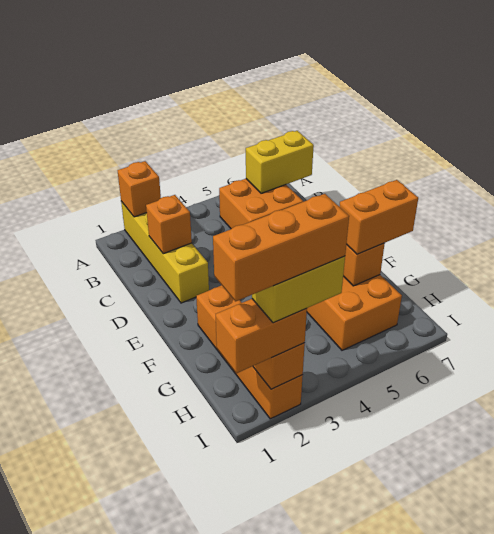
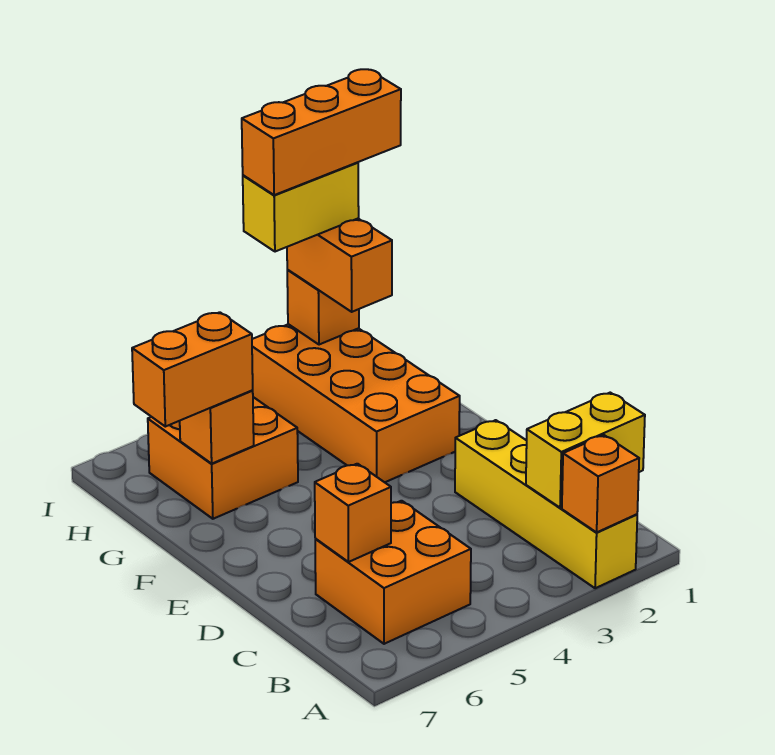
yellow 1x2 brick [246,131,314,193] -> yellow 1x2 brick moved to [526,393,645,508]
orange 1x1 brick [146,195,192,254] -> orange 1x1 brick moved to [315,464,391,562]
orange 1x4 brick [196,285,303,419] -> orange 2x4 brick [252,324,460,482]
orange 1x2 brick [216,299,307,373] -> orange 1x2 brick turned to [287,219,392,312]

